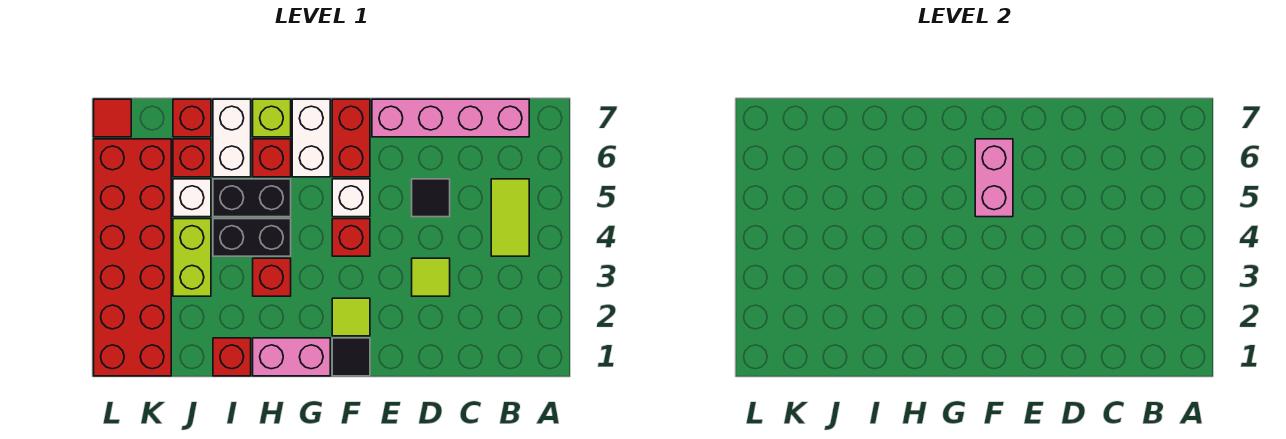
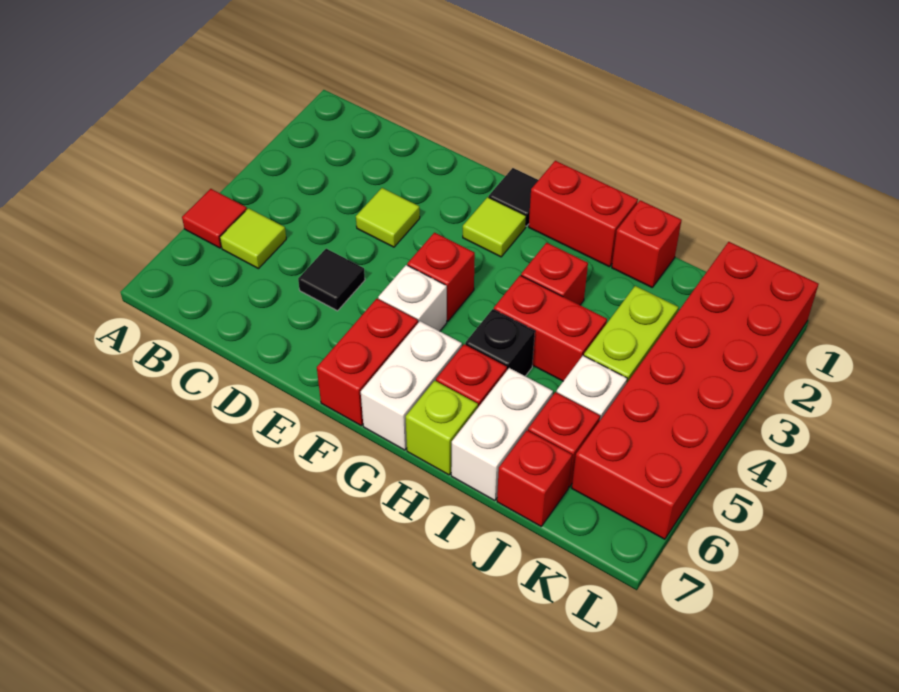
lime 1x2 tile [491,179,529,256] -> lime 1x1 tile [220,208,286,269]
pink 1x4 brick [372,99,529,137] -> none
pink 1x2 brick [975,139,1013,217] -> none
pink 1x2 brick [253,338,330,376] -> red 1x2 brick [529,161,638,267]
black 1x2 brick [213,219,291,256] -> red 1x2 brick [494,275,607,381]
black 1x2 brick [213,179,291,217] -> black 1x1 brick [465,309,535,376]
red 1x1 tile [94,99,131,137] -> red 1x1 tile moved to [182,189,247,248]

